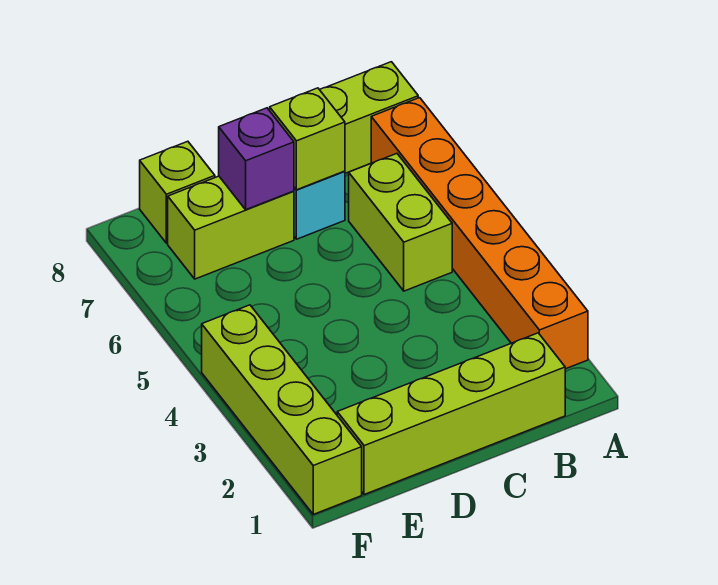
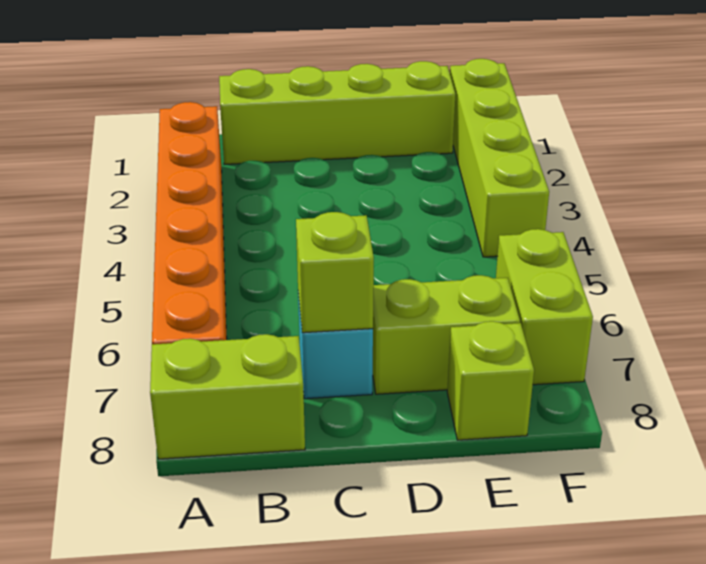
lime 1x2 brick [349,154,452,291] -> lime 1x2 brick moved to [496,229,593,385]
purple 1x1 brick [219,108,294,210] -> none

